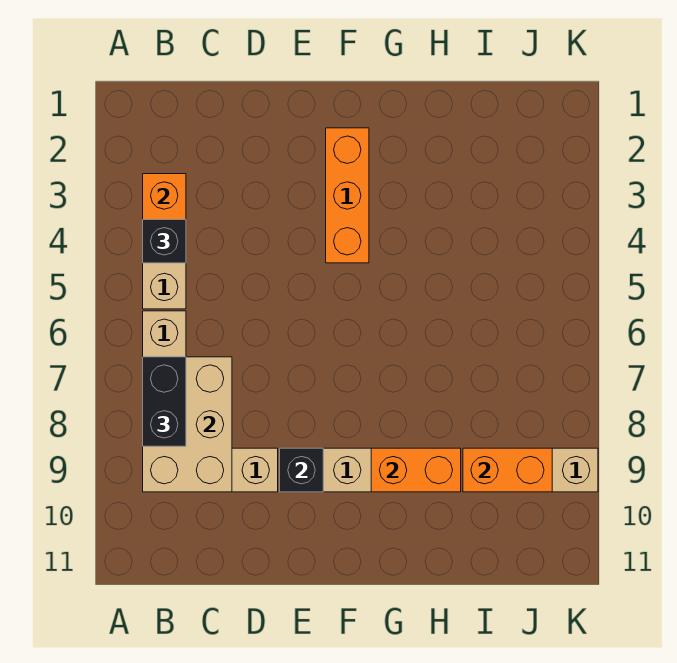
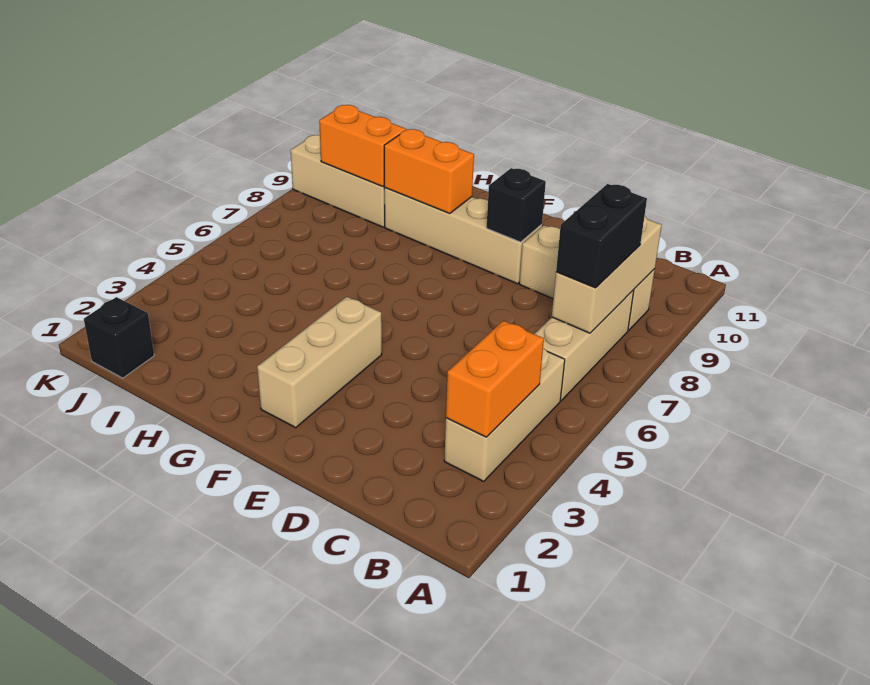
black 1x1 brick [143,220,186,263] -> black 1x1 brick moved to [84,297,154,378]
tan 2x3 brick [143,357,232,492] -> tan 1x3 brick [552,217,662,333]
orange 1x3 brick [326,128,369,263] -> tan 1x3 brick [257,297,382,428]

